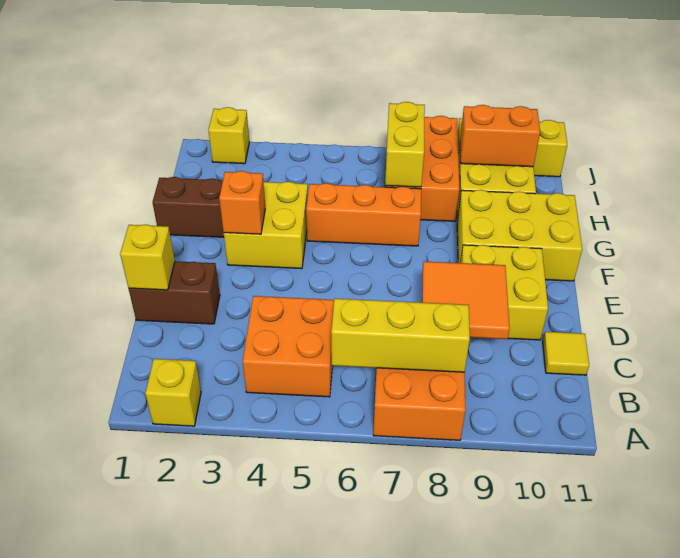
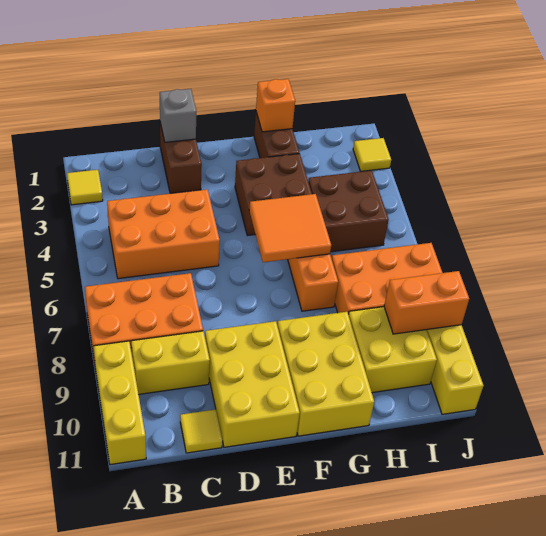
yellow 1x1 brick [145,359,201,426] -> yellow 1x1 tile [67,170,103,205]
orange 2x2 brick [243,296,334,397] -> orange 2x3 brick [107,189,220,279]
yellow 1x3 brick [331,299,470,372] -> yellow 1x3 brick moved to [94,341,146,465]
orange 2x2 tile [422,261,510,339] -> orange 2x2 tile moved to [249,194,331,262]
yellow 1x1 brick [120,224,175,290] -> grey 1x1 brick [160,89,196,142]
yellow 2x2 brick [461,245,548,340] -> yellow 2x3 brick [205,321,300,447]
yellow 2x2 brick [224,182,308,269] -> brown 2x2 brick [235,154,312,236]
orange 1x1 brick [219,171,265,234] -> orange 1x1 brick moved to [256,79,295,132]
none -> brown 2x2 brick [308,170,389,252]
yellow 1x2 brick [385,102,425,187] -> yellow 1x2 brick moved to [131,331,210,394]
orange 1x2 brick [460,105,540,167] -> orange 1x2 brick turned to [384,271,469,334]
yellow 1x1 brick [208,107,249,164] -> yellow 1x1 tile [353,138,391,171]

